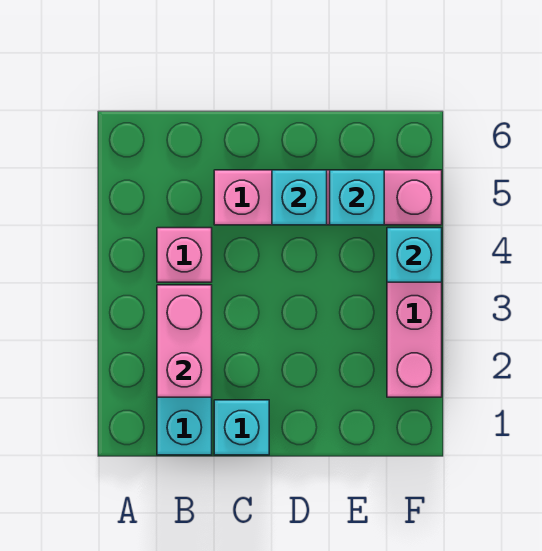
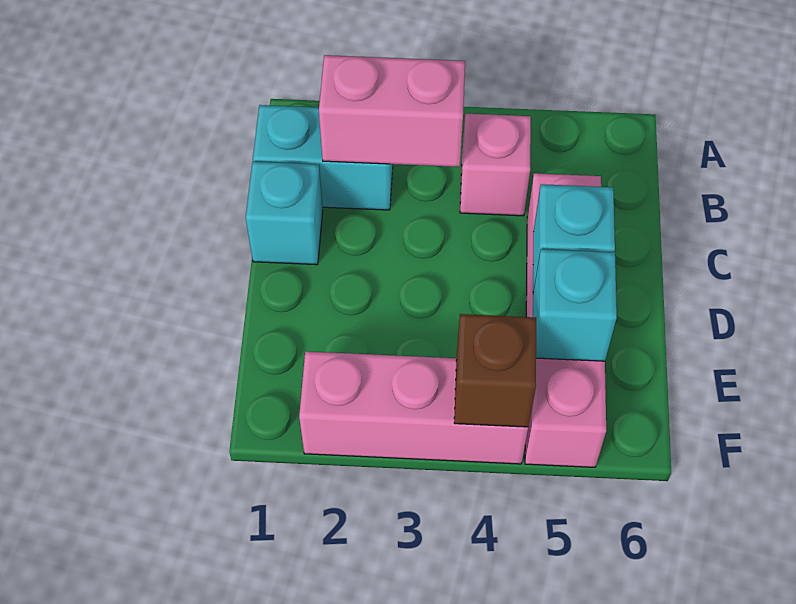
cyan 1x1 brick [387,228,442,282] -> brown 1x1 brick [454,314,536,427]

